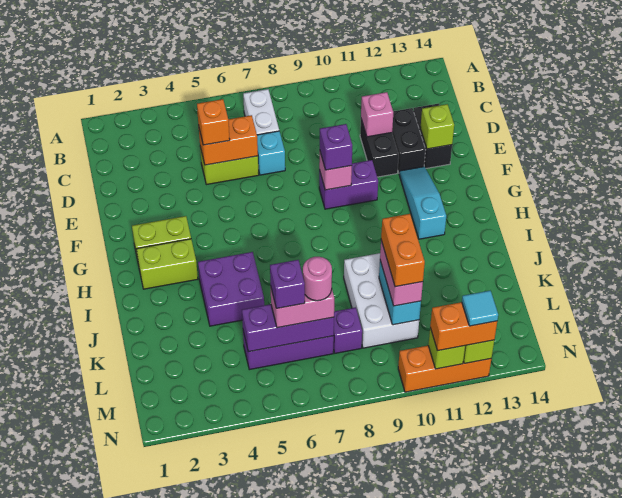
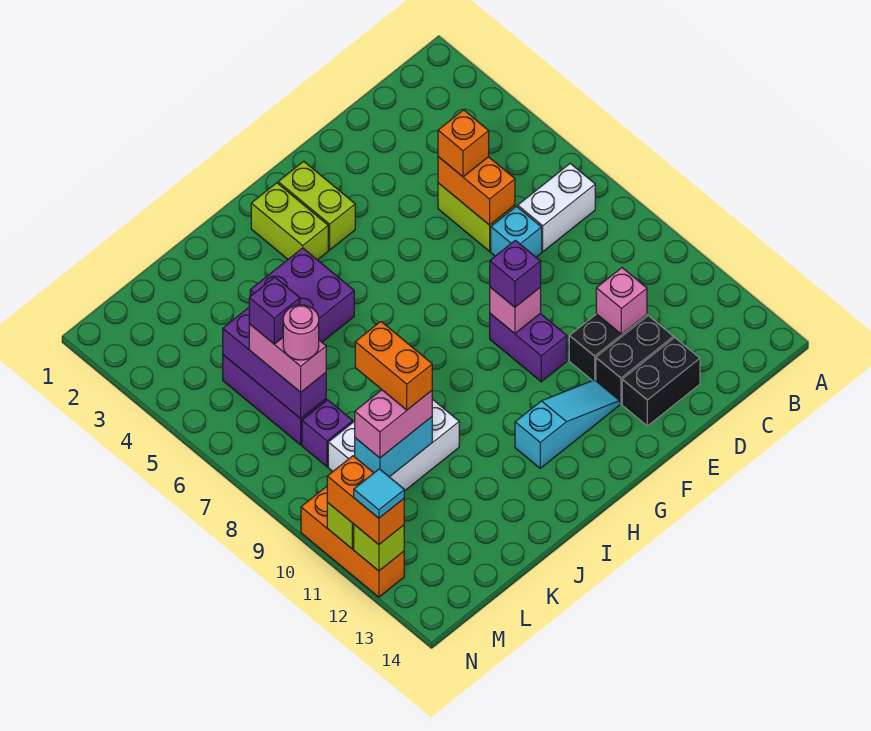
lime 1x1 brick [420,104,454,149] -> none
orange 1x2 brick [381,214,425,287] -> orange 1x2 brick turned to [355,321,432,410]

